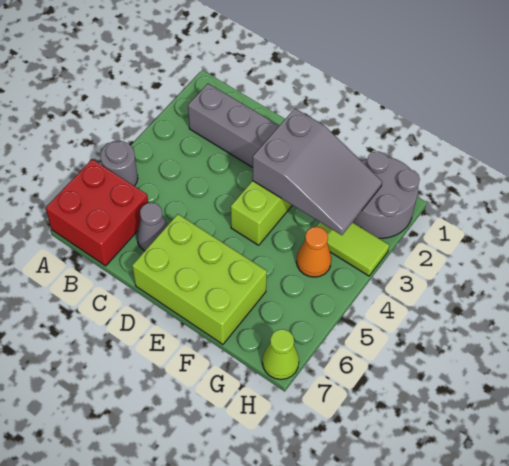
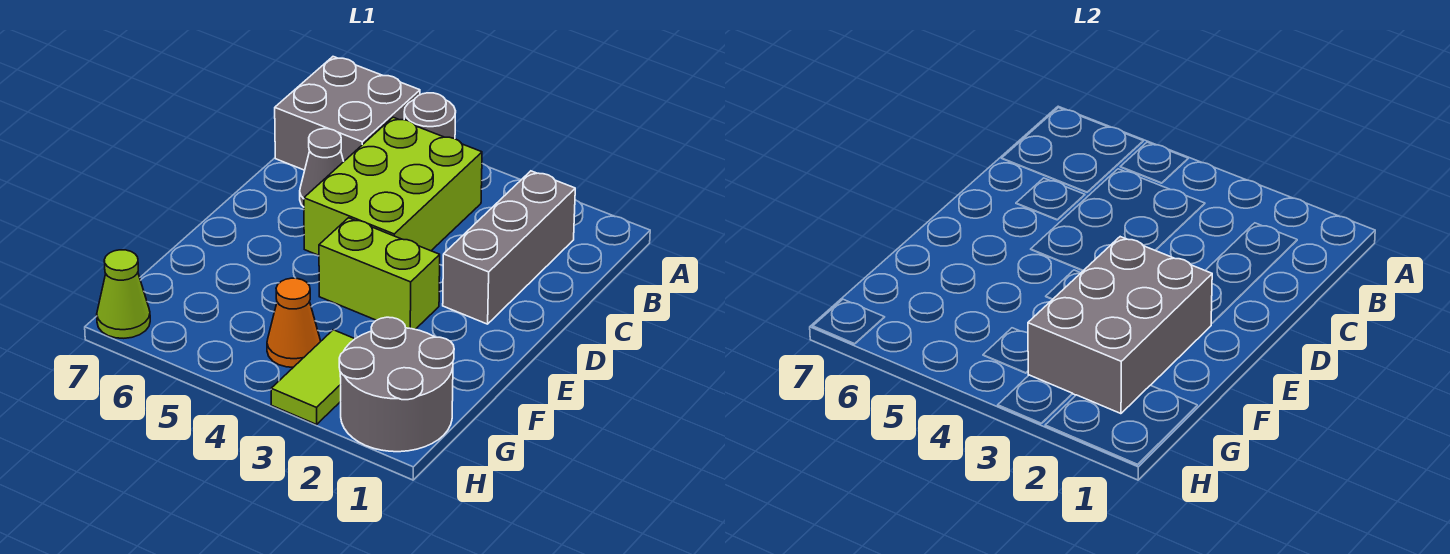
red 2x2 brick [46,159,148,266] -> grey 2x2 brick [275,57,420,170]
lime 2x3 brick [132,214,267,344] -> lime 2x3 brick moved to [304,117,482,255]
grey 2x3 slope [252,109,382,235] -> grey 2x3 brick [1028,237,1212,414]

